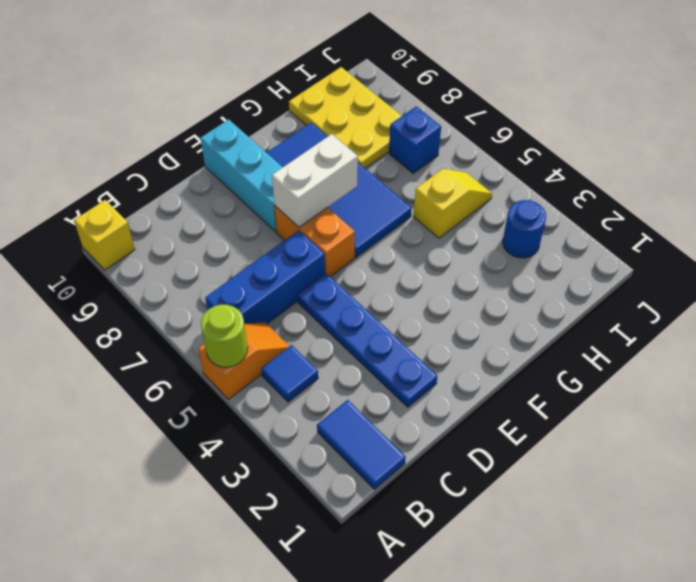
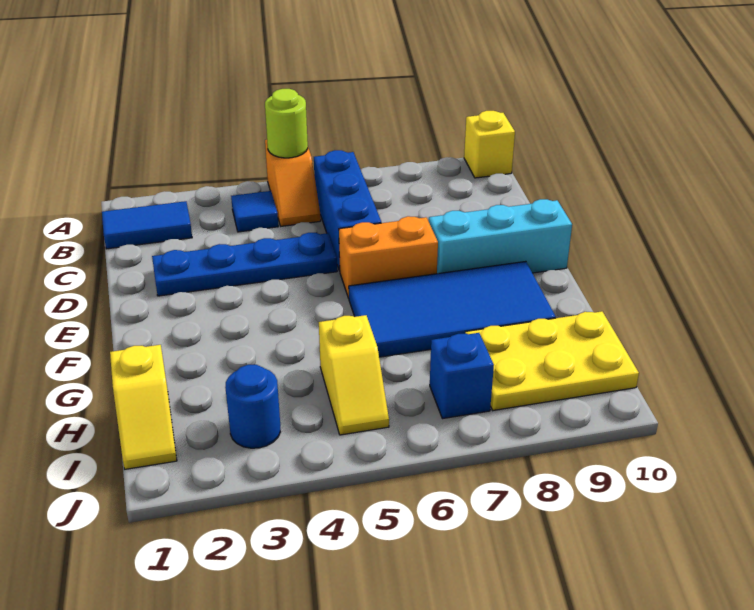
white 1x2 brick [272,134,358,227] -> none
none -> yellow 1x2 slope [110,345,177,469]

